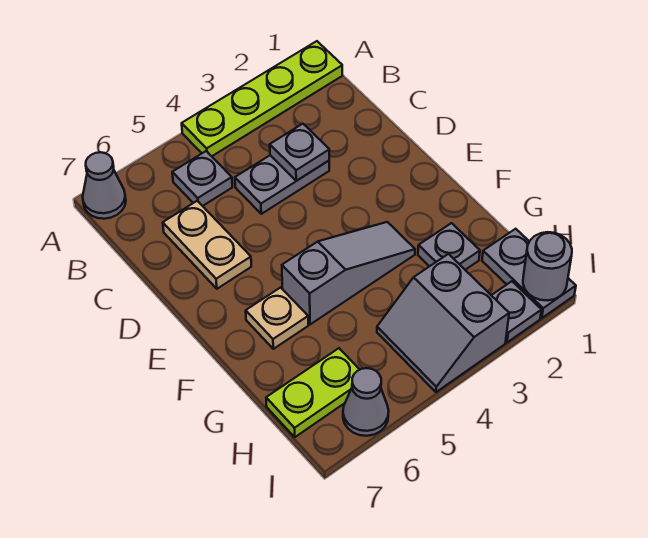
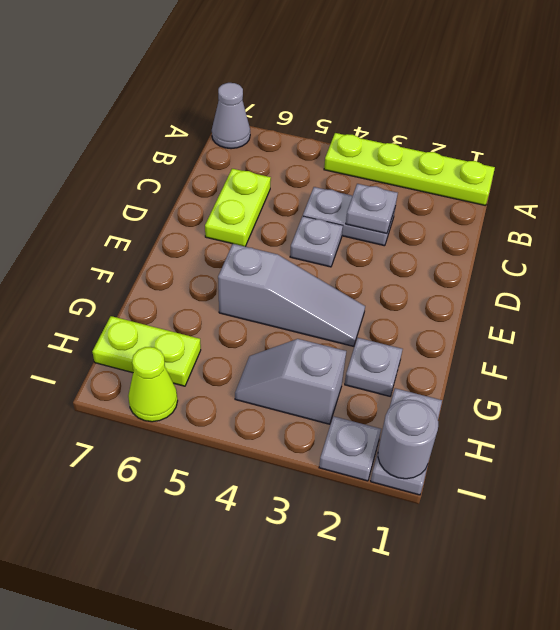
grey 1x1 plate [172,151,232,206] -> grey 1x1 plate moved to [290,216,343,267]
tan 1x2 plate [163,201,251,289] -> lime 1x2 plate [205,169,271,246]
tan 1x1 plate [246,287,308,349] -> none
grey 2x2 slope [377,254,509,392] -> grey 1x2 slope [235,339,346,424]
grey 1x1 cone [343,368,389,436] -> lime 1x1 cone [128,347,178,422]

